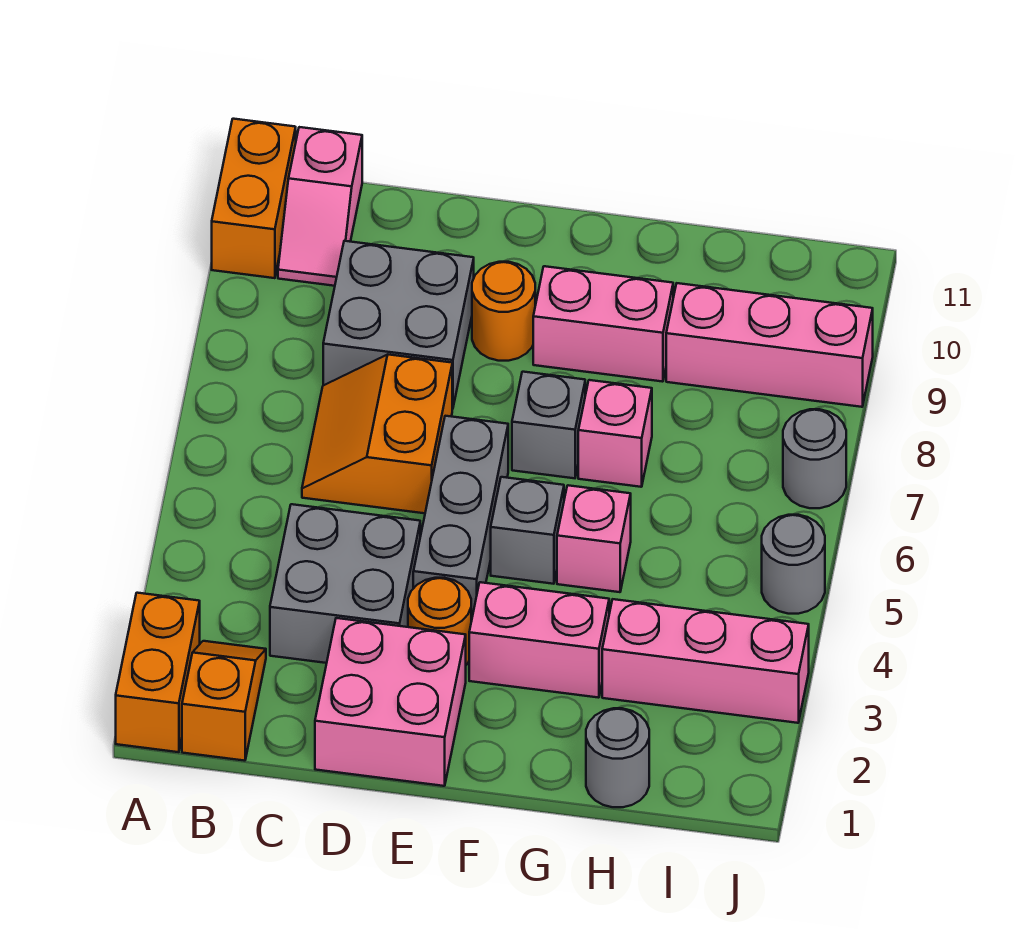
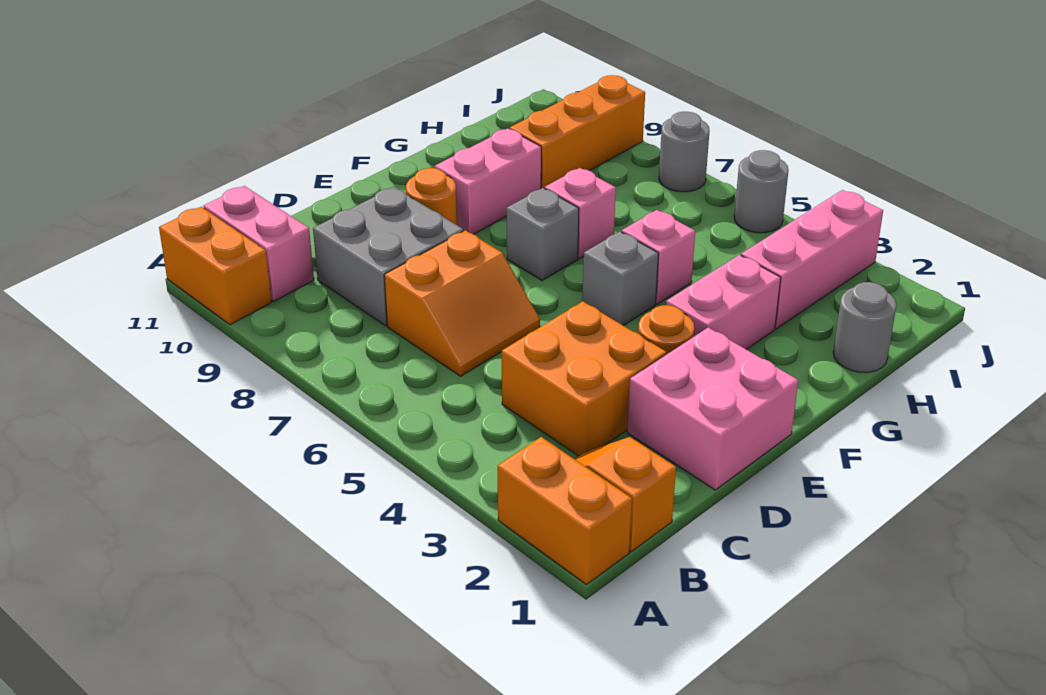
pink 1x2 slope [278,127,362,286] -> pink 1x2 brick [203,186,314,301]
grey 2x2 brick [270,504,420,663] -> orange 2x2 brick [502,301,667,456]
orange 2x2 slope [302,355,452,513] -> orange 2x2 slope turned to [384,230,540,376]
grey 1x3 brick [413,416,508,621] -> none
pink 1x3 brick [666,283,873,407] -> orange 1x3 brick [509,75,645,189]

